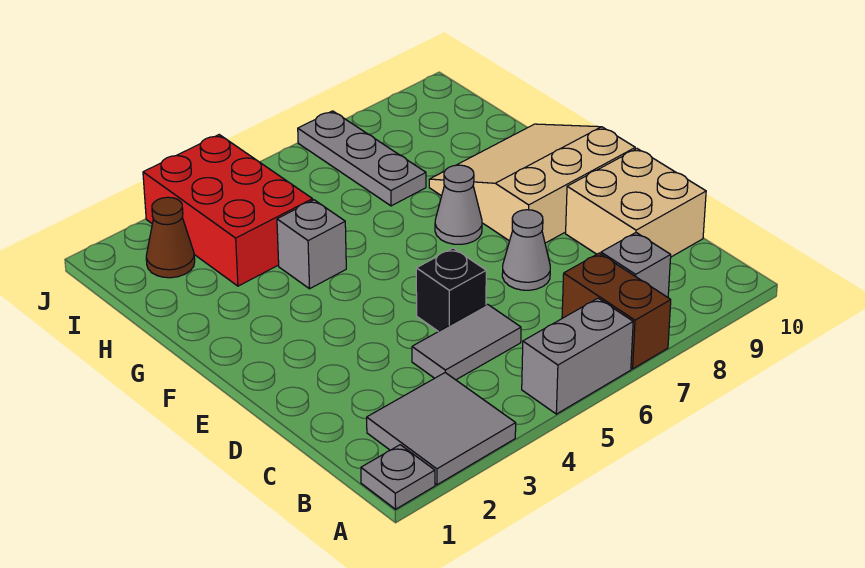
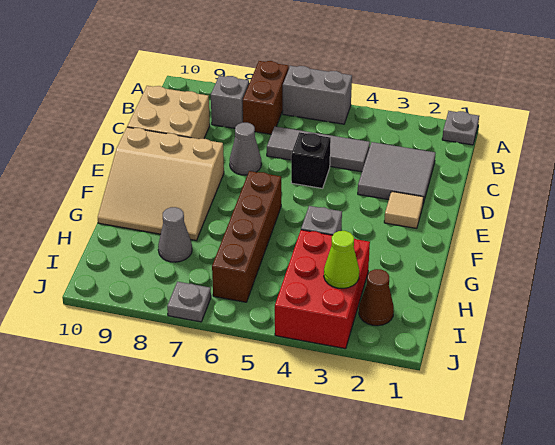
grey 2x2 tile [367,373,516,485] -> grey 2x2 tile moved to [358,142,435,204]
grey 1x2 tile [412,304,521,380] -> grey 1x3 tile [267,126,370,172]
none -> tan 1x1 tile [384,192,424,228]
none -> brown 1x4 brick [212,171,281,302]
grey 1x1 cone [435,165,482,244] -> grey 1x1 cone moved to [158,207,192,262]
grey 1x3 plate [298,111,426,206] -> grey 1x1 plate [167,282,211,322]
none -> lime 1x1 cone [324,231,359,288]

